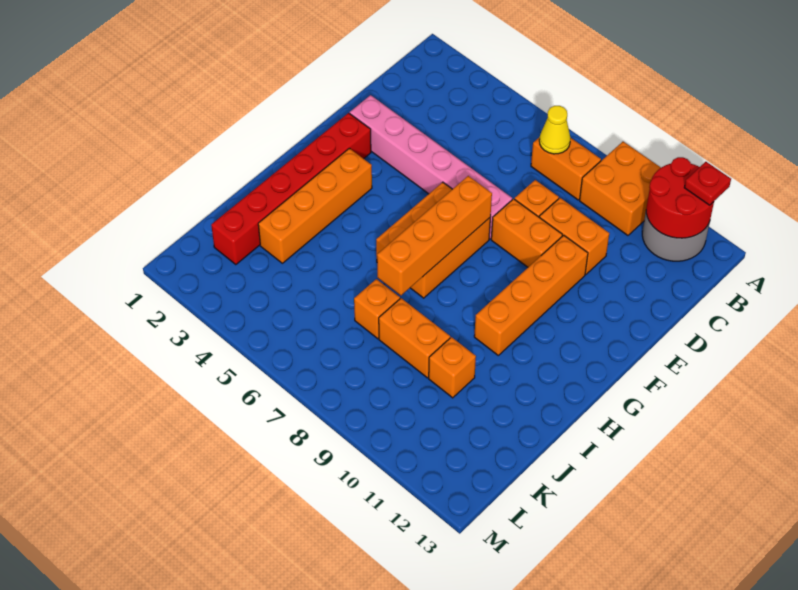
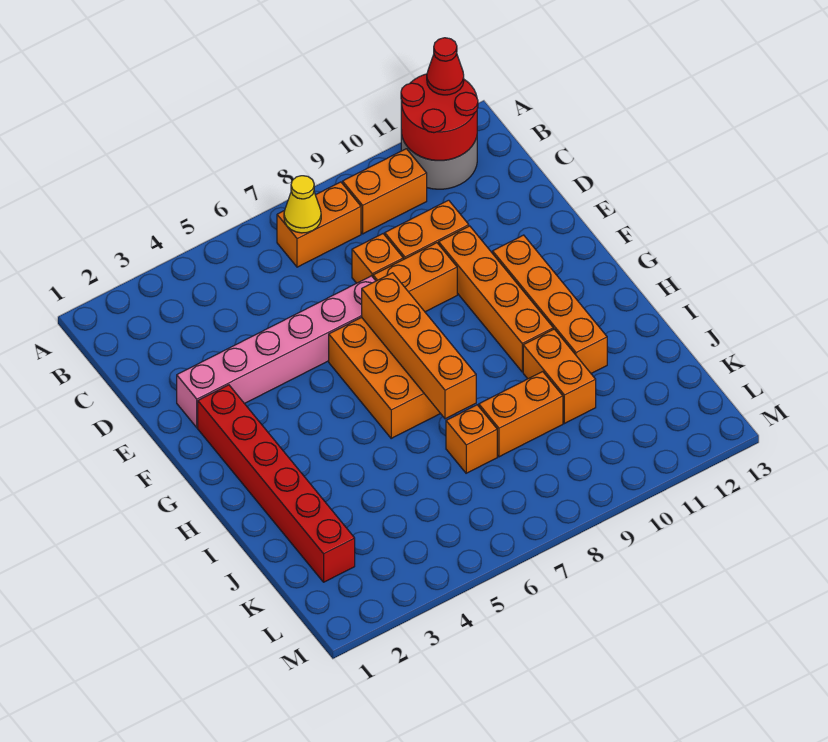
orange 2x2 brick [580,142,661,235] -> orange 1x2 brick [343,149,427,234]
red 1x1 plate [684,162,731,205] -> red 1x1 cone [427,38,464,95]
orange 1x4 brick [258,148,372,263] -> orange 1x4 brick moved to [493,235,607,373]
orange 1x1 brick [429,337,476,398] -> orange 1x2 brick [523,329,596,424]

